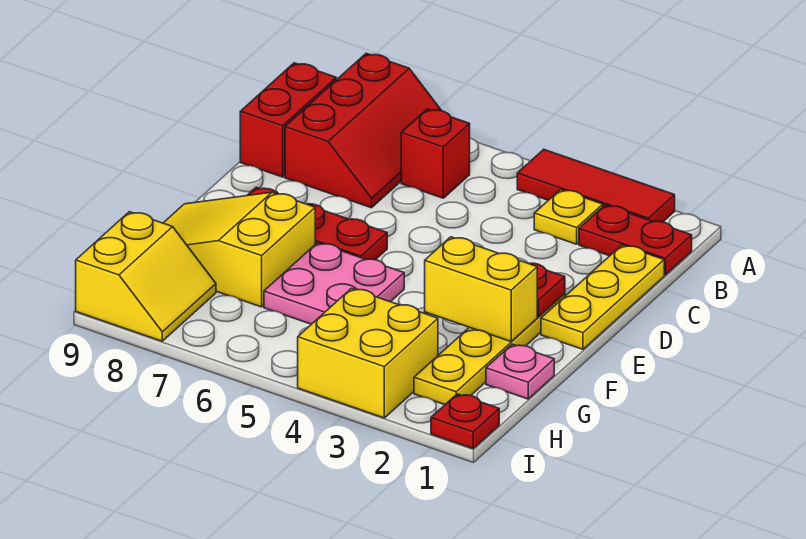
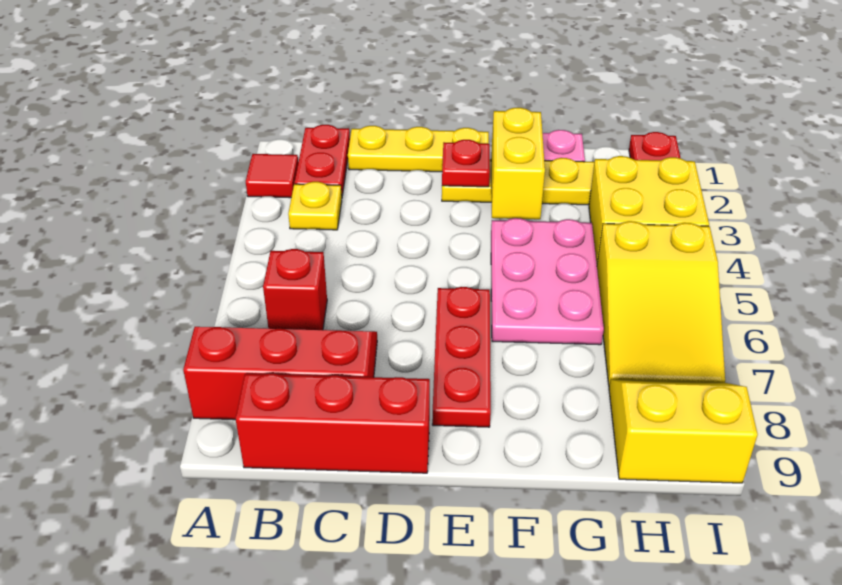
red 1x3 tile [517,149,675,222] -> red 1x1 tile [246,154,298,198]
red 1x2 brick [240,63,336,177] -> red 1x3 brick [236,374,430,473]
pink 2x2 plate [264,243,404,324] -> pink 2x3 plate [491,218,604,345]
yellow 2x3 slope [164,192,315,307] -> yellow 2x3 slope moved to [597,221,725,385]

